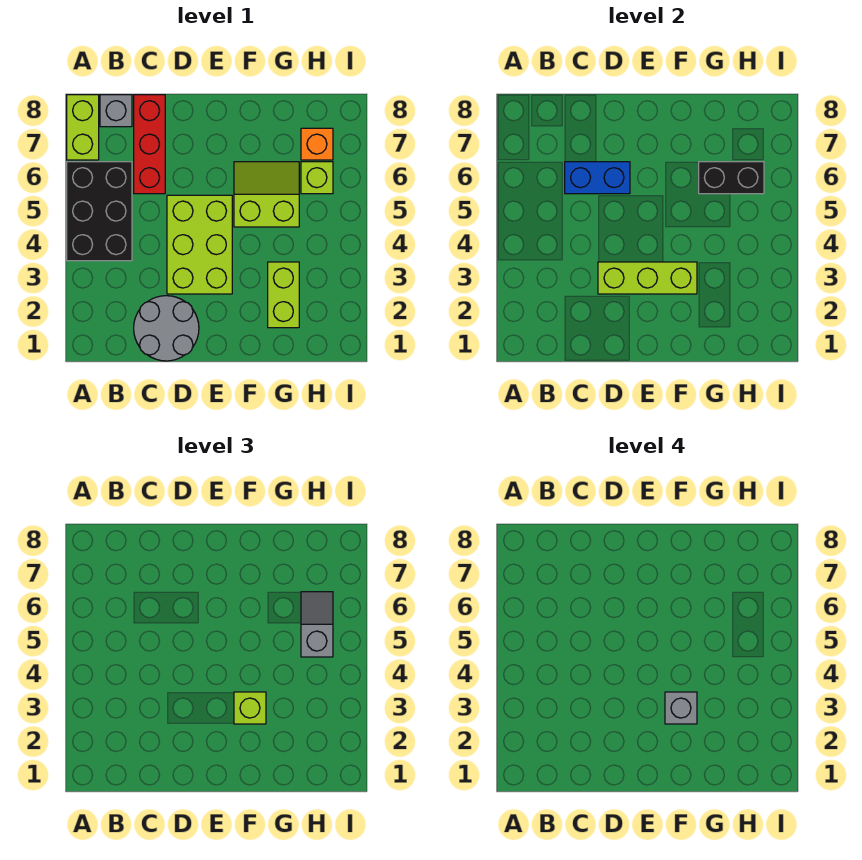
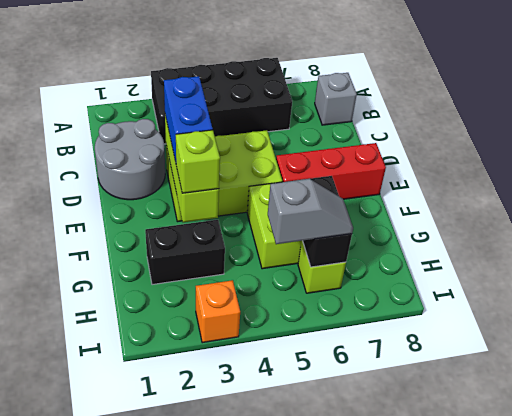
black 2x3 brick [67,162,132,261] -> black 2x4 brick [151,58,292,144]
lime 1x2 brick [67,95,99,160] -> none
red 1x3 brick [134,95,165,194] -> red 1x3 brick moved to [276,143,386,199]
blue 1x2 brick [565,162,630,194] -> blue 1x2 brick moved to [164,76,213,162]
grey 1x1 brick [665,692,697,724] -> none
lime 1x2 brick [268,262,299,328] -> black 1x2 brick [145,220,225,285]
orange 1x1 brick [301,128,333,160] -> orange 1x1 brick moved to [196,280,240,343]

